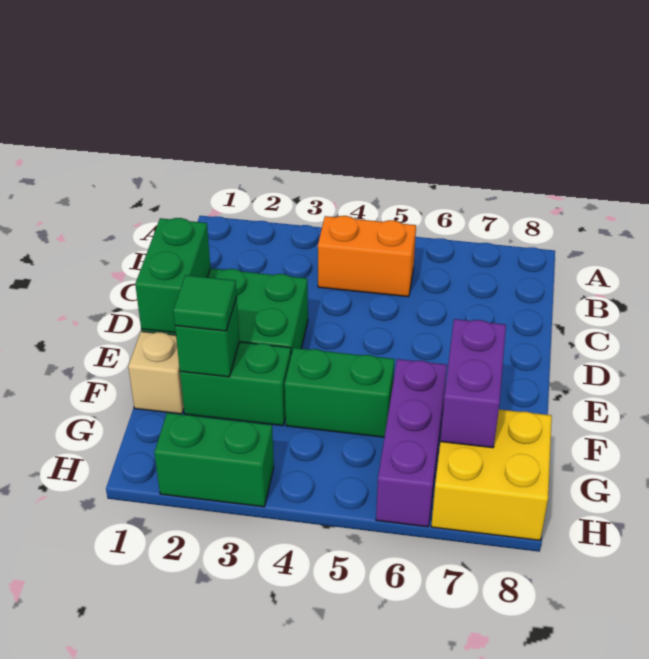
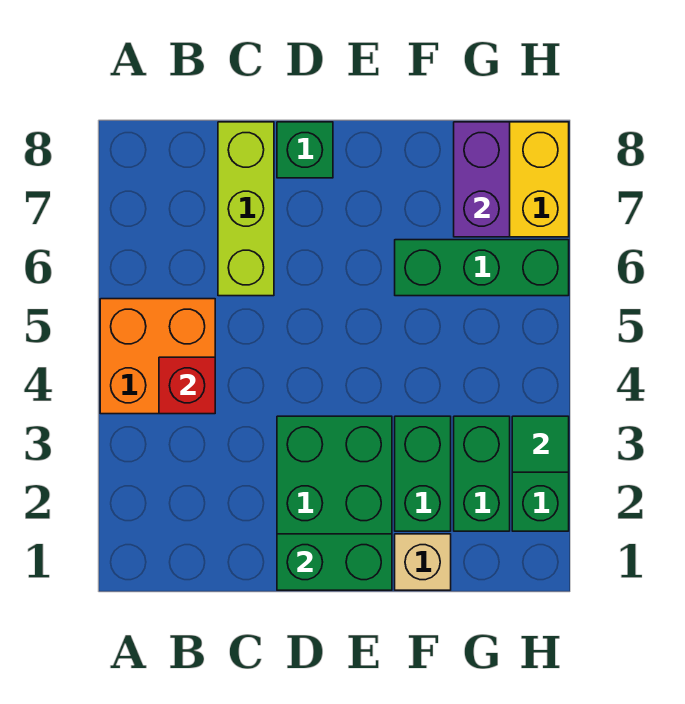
orange 1x2 brick [318,216,416,297] -> orange 2x2 brick [100,299,215,414]
none -> red 1x1 brick [159,357,215,414]
none -> lime 1x3 brick [218,122,274,296]
green 1x1 brick [175,297,239,377] -> green 1x1 brick moved to [277,122,333,178]
green 1x1 tile [173,275,237,331] -> green 1x1 tile moved to [512,416,569,472]
green 1x2 brick [285,348,394,437] -> green 1x2 brick moved to [454,416,510,531]
purple 1x3 brick [376,359,447,527] -> green 1x3 brick [395,240,569,296]
purple 1x2 brick [440,319,506,448] -> purple 1x2 brick turned to [454,122,510,237]

